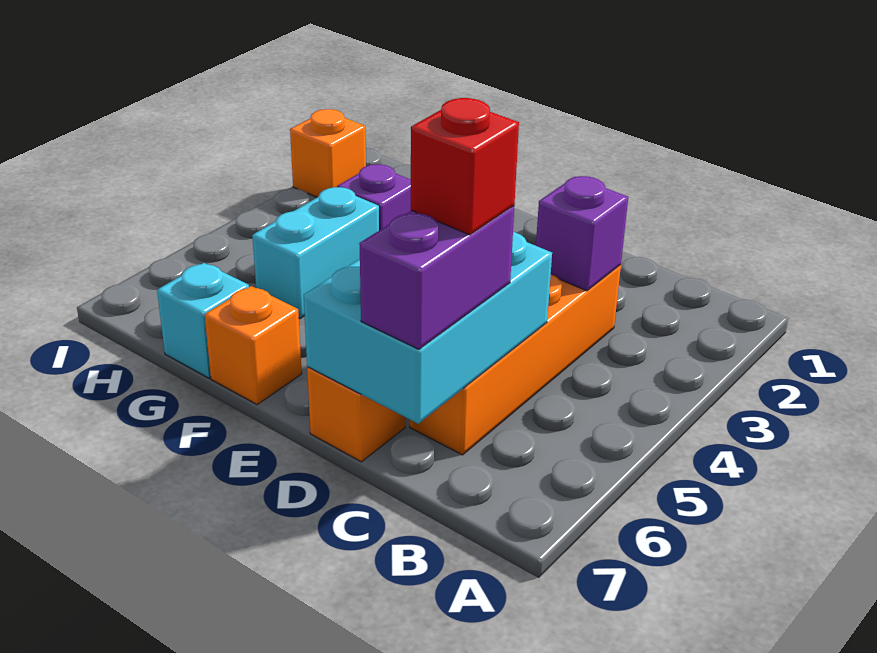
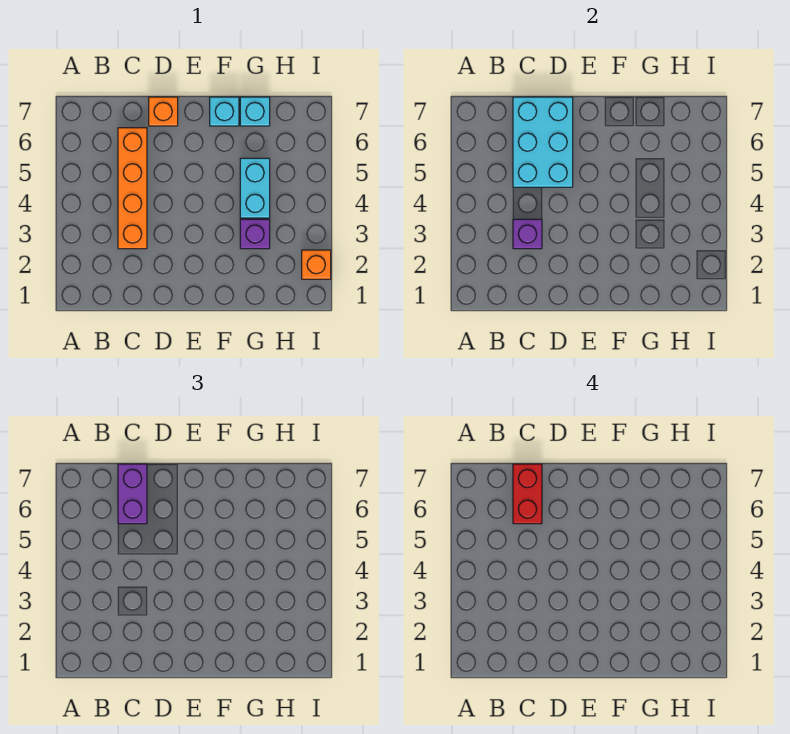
red 1x1 brick [411,98,519,235] -> red 1x2 brick [513,464,542,524]
orange 1x1 brick [205,286,302,405] -> cyan 1x1 brick [210,97,239,126]

